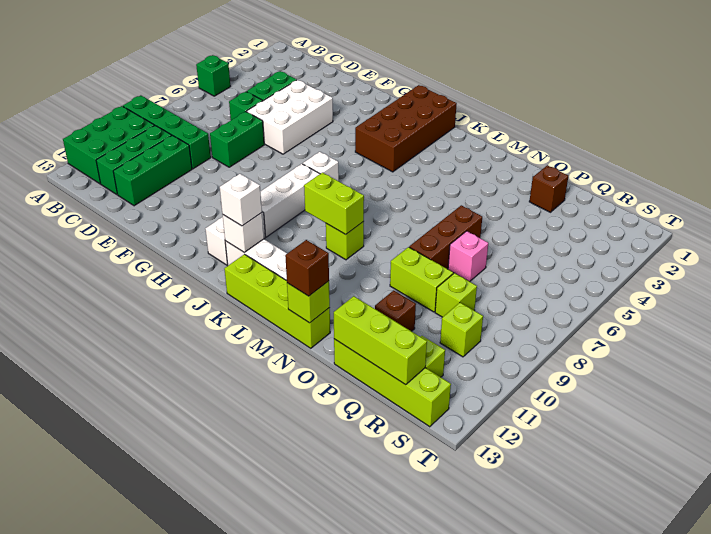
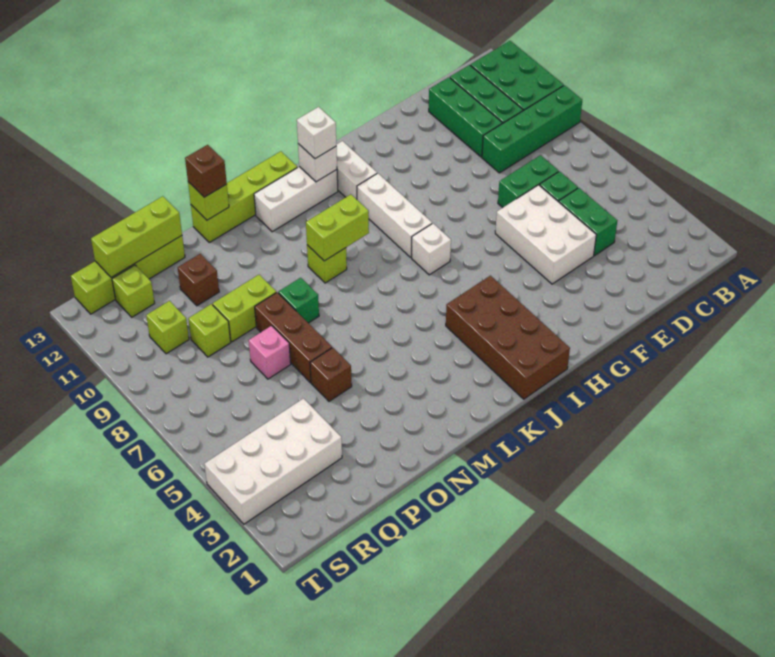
green 1x1 brick [196,55,231,96] -> green 1x1 brick moved to [278,278,319,323]
green 1x2 brick [210,112,264,167] -> green 1x2 brick turned to [498,155,559,208]
brown 1x1 brick [529,165,568,212] -> brown 1x1 brick moved to [310,348,352,401]
none -> white 2x4 brick [204,398,342,524]

